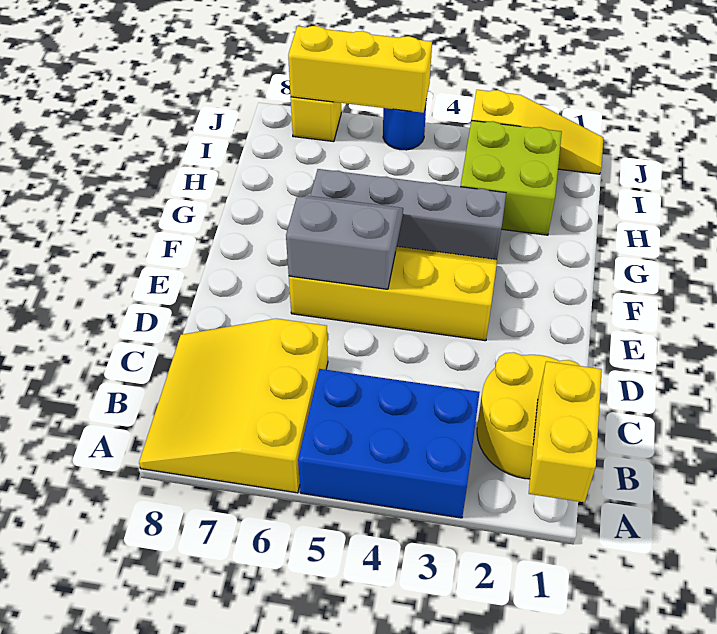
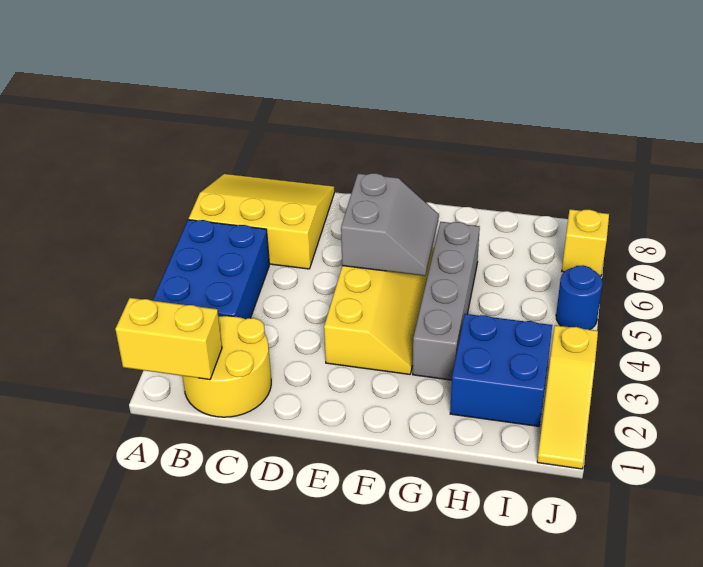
lime 2x2 brick [460,120,562,235] -> blue 2x2 brick [450,314,552,426]
yellow 1x3 brick [288,26,432,113] -> none

